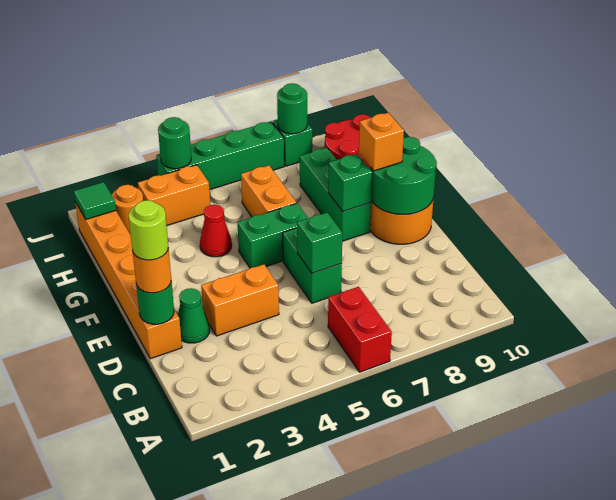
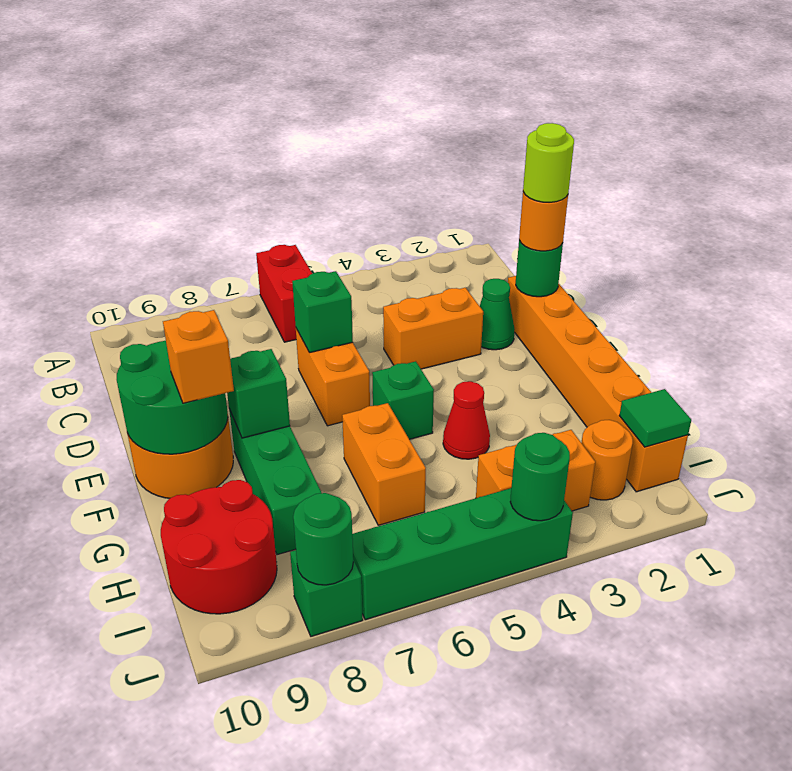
green 1x2 brick [283,228,342,303] -> orange 1x2 brick [296,329,370,426]
green 1x2 brick [238,203,308,268] -> green 1x1 brick [372,361,434,439]

